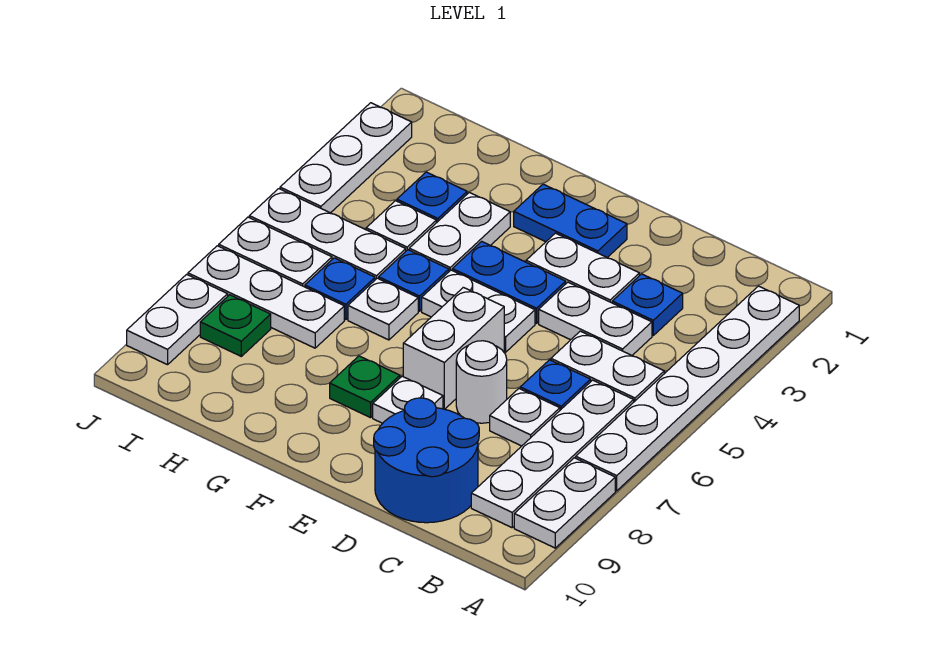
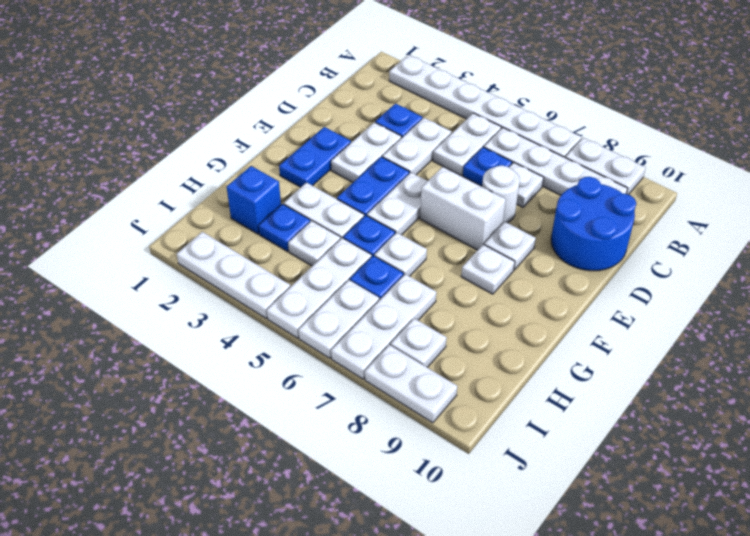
green 1x1 plate [330,356,400,418] -> white 1x1 plate [461,244,515,294]
none -> blue 1x1 brick [227,166,281,234]
green 1x1 plate [200,295,271,356] -> white 1x1 plate [391,318,447,367]

